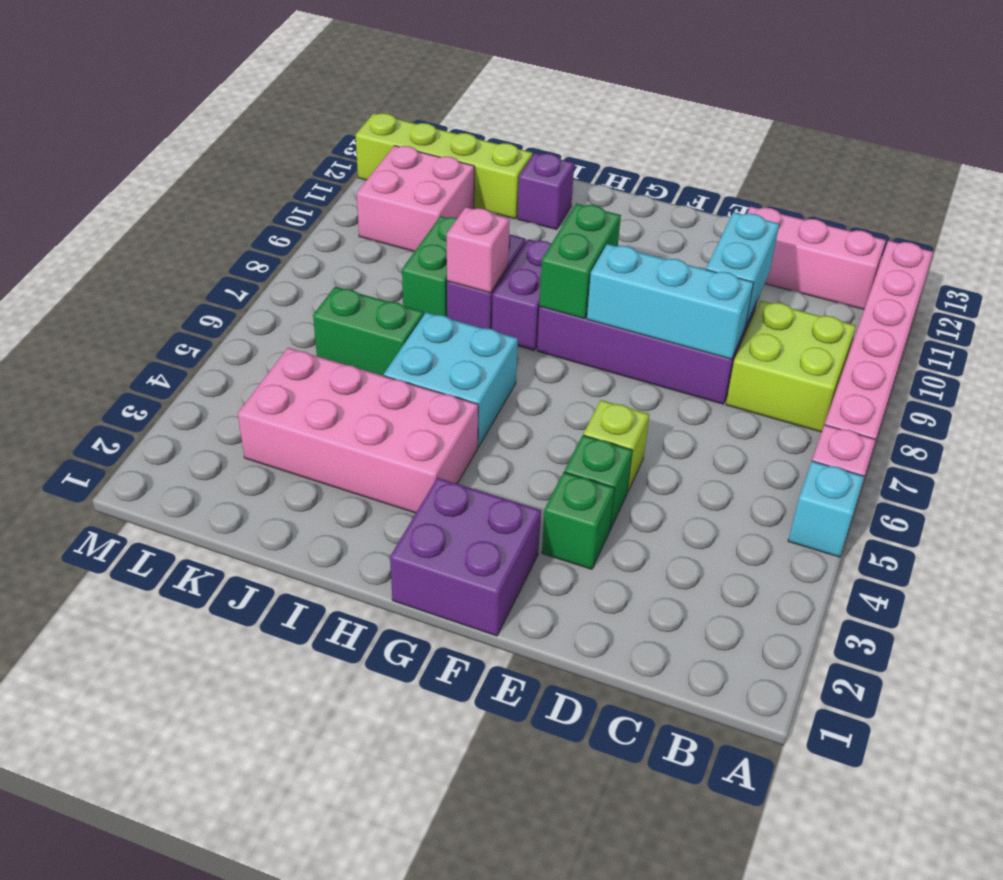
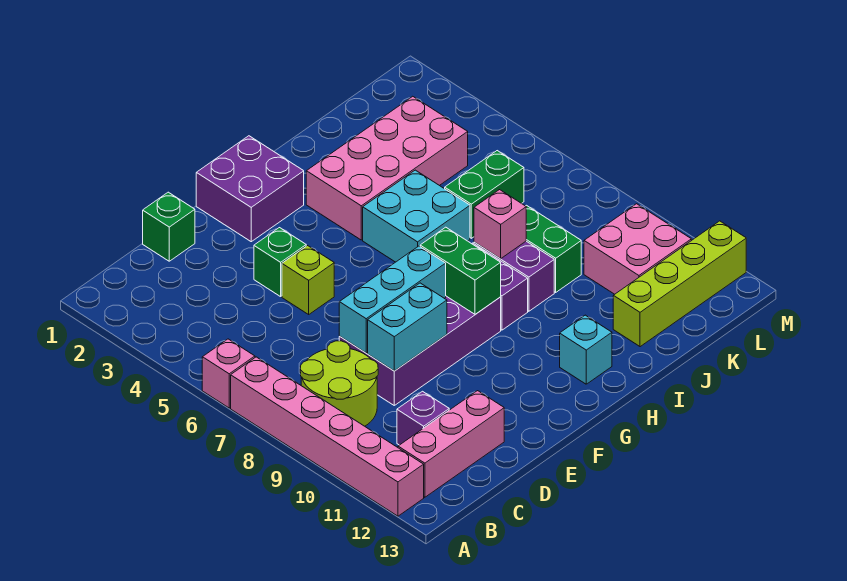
cyan 1x1 brick [788,461,864,557] -> cyan 1x1 brick moved to [560,315,612,384]
lime 2x2 brick [726,300,856,432] -> lime 2x2 round brick [300,341,378,426]
cyan 1x2 brick [706,212,779,327] -> cyan 1x2 brick turned to [368,283,447,371]
green 1x1 brick [542,472,615,569] -> green 1x1 brick moved to [143,192,195,261]
purple 1x1 brick [518,153,574,230] -> purple 1x1 brick moved to [397,391,449,445]

